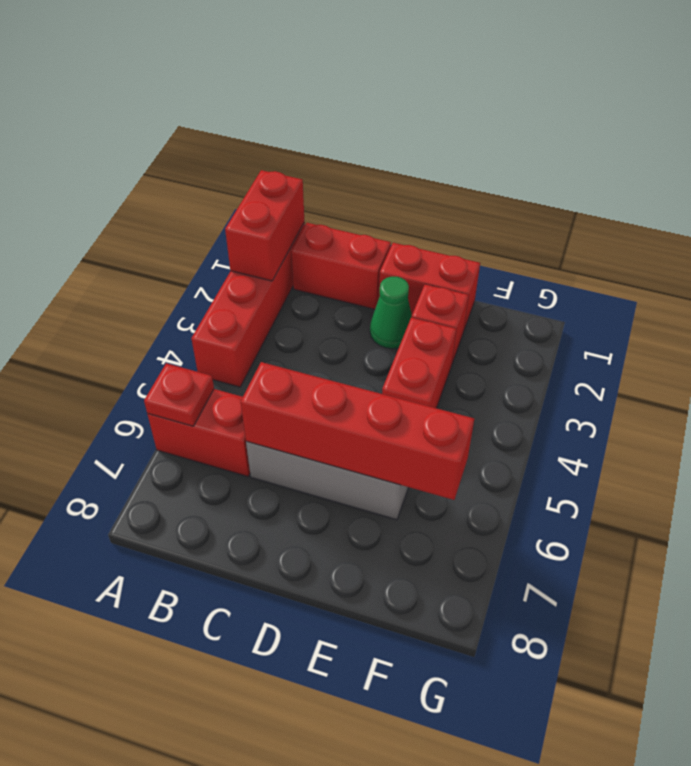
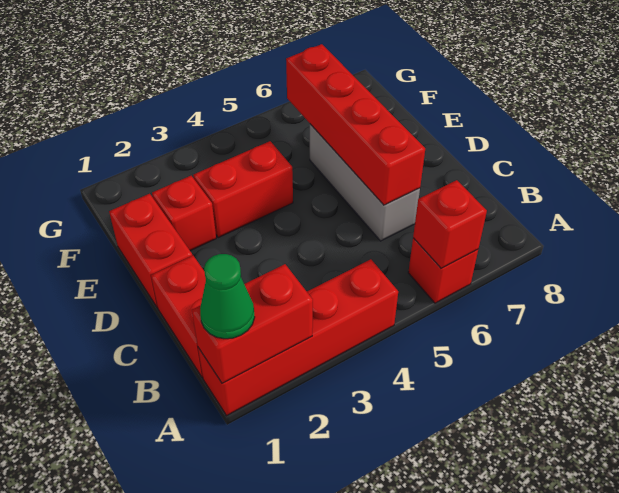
red 1x2 brick [147,389,250,477] -> red 1x1 brick [408,238,478,303]
red 1x1 plate [144,363,214,426] -> red 1x1 brick [413,180,487,268]
green 1x1 cone [370,277,412,349] -> green 1x1 cone moved to [200,254,255,339]

